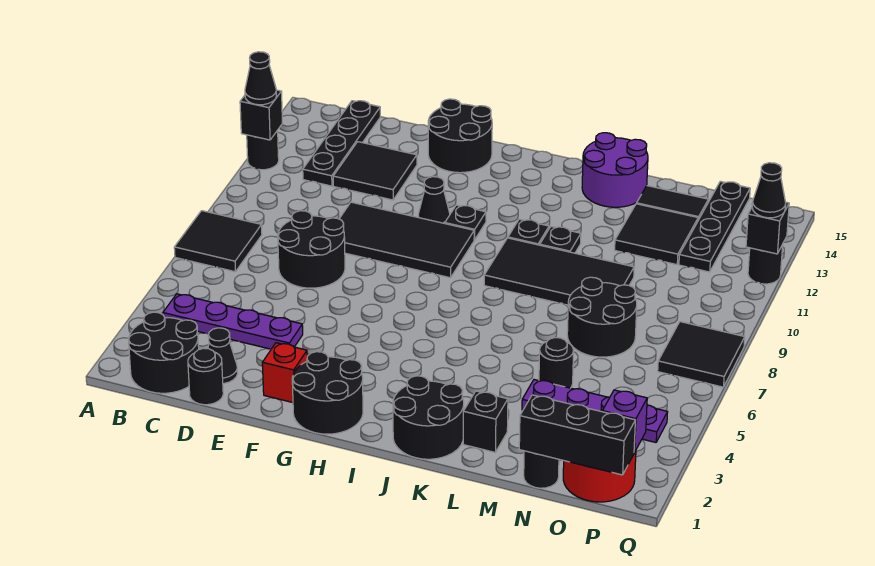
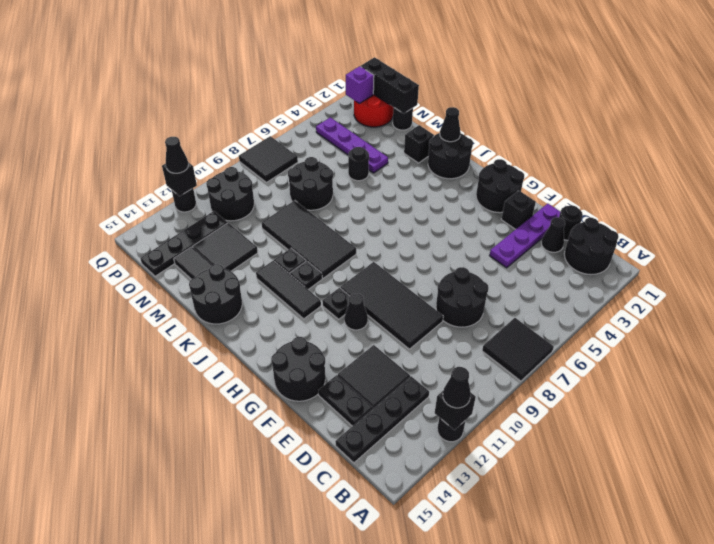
purple 1x4 plate [163,294,303,349] -> purple 1x4 plate turned to [490,204,560,268]
none -> black 1x2 plate [318,375,373,426]
red 1x1 brick [262,343,307,403] -> black 1x1 brick [501,191,536,229]
none -> black 1x3 tile [256,261,321,319]
none -> black 1x1 cone [440,107,461,142]
purple 2x2 round brick [582,133,648,207] -> black 2x2 round brick [189,264,242,324]
none -> black 2x2 round brick [206,167,254,221]

